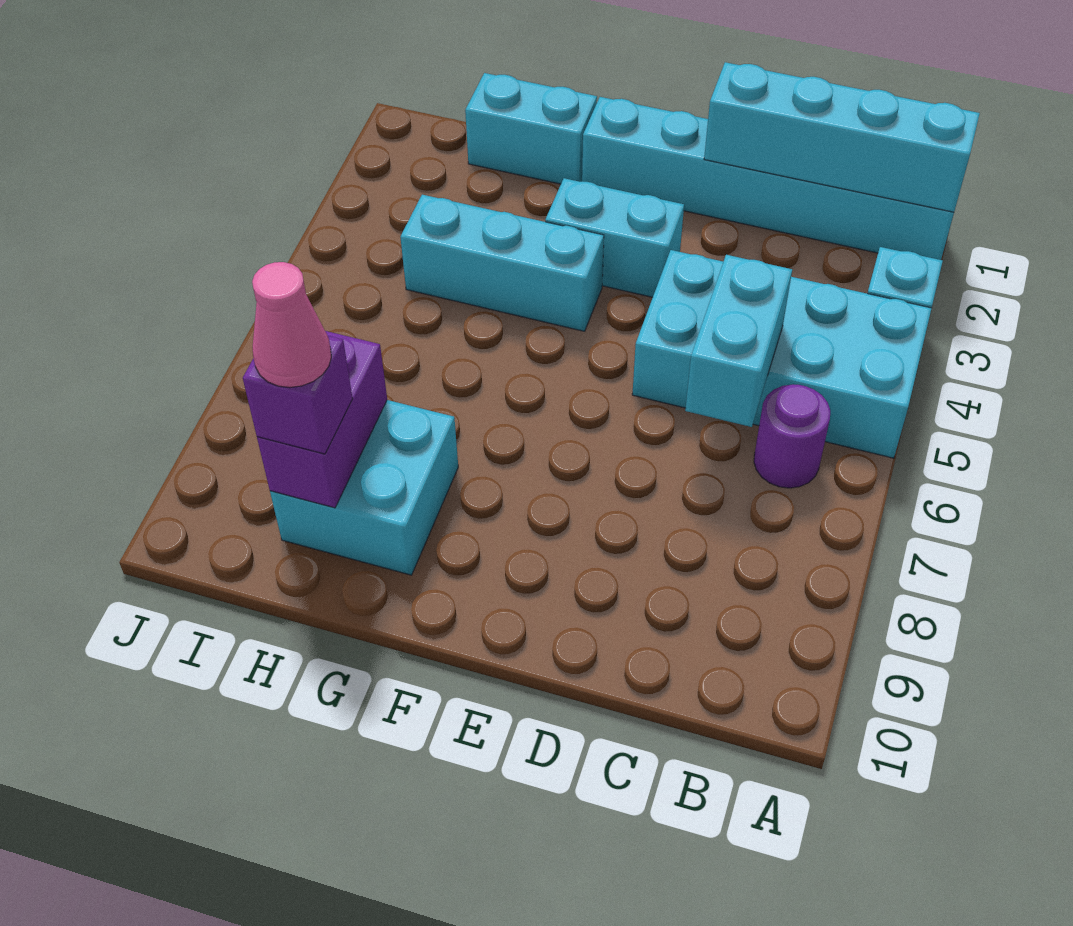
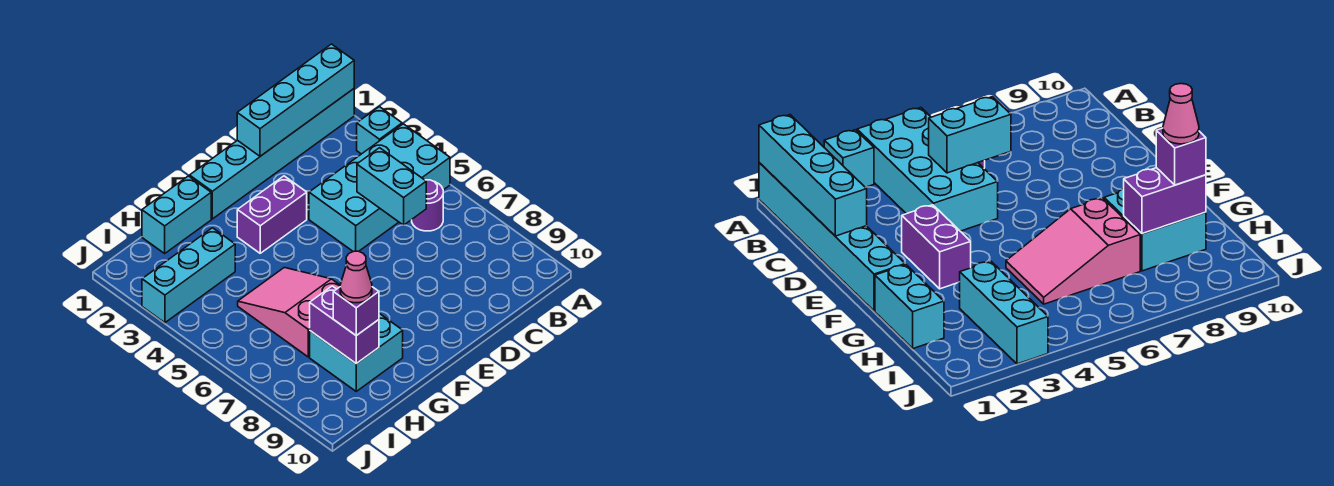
cyan 1x2 brick [545,178,684,297] -> purple 1x2 brick [237,176,307,253]
cyan 1x3 brick [400,195,604,331] -> cyan 1x3 brick moved to [142,228,235,323]
none -> pink 2x3 slope [238,268,340,357]

